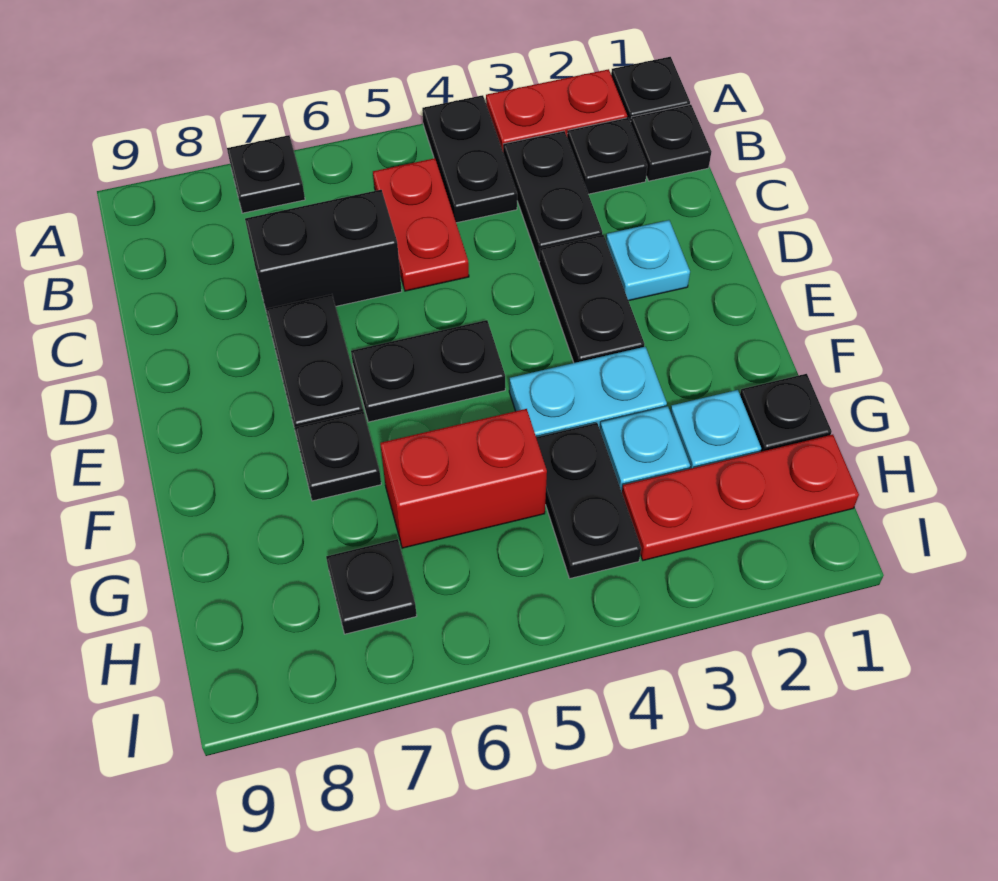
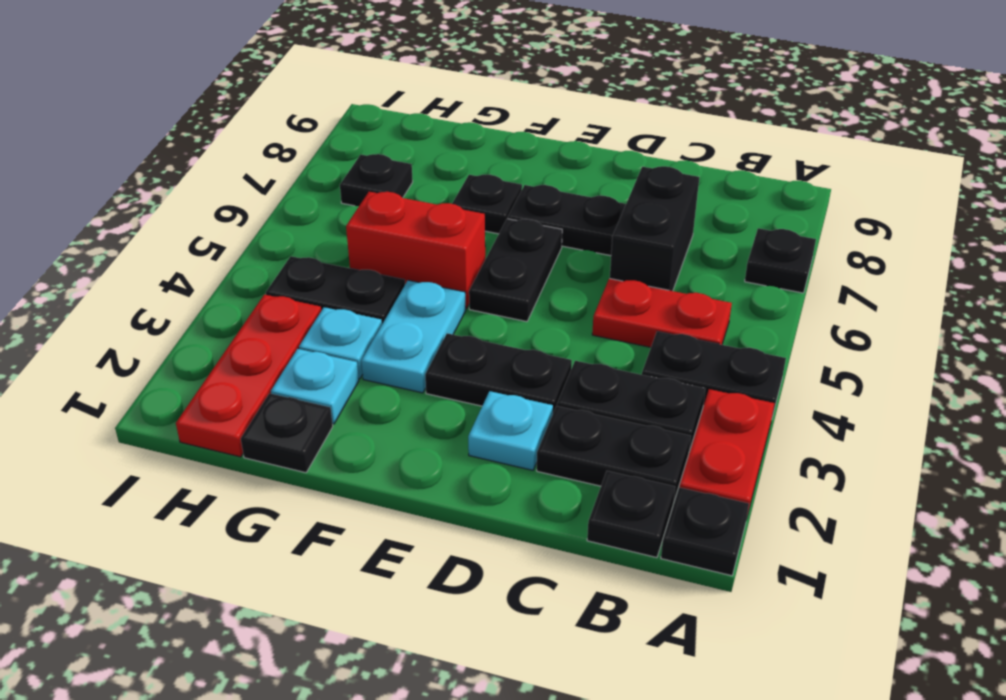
black 1x1 plate [567,118,647,194] -> black 1x2 plate [537,406,691,503]
red 1x2 brick [380,409,547,548] -> red 1x2 brick turned to [346,192,485,309]

